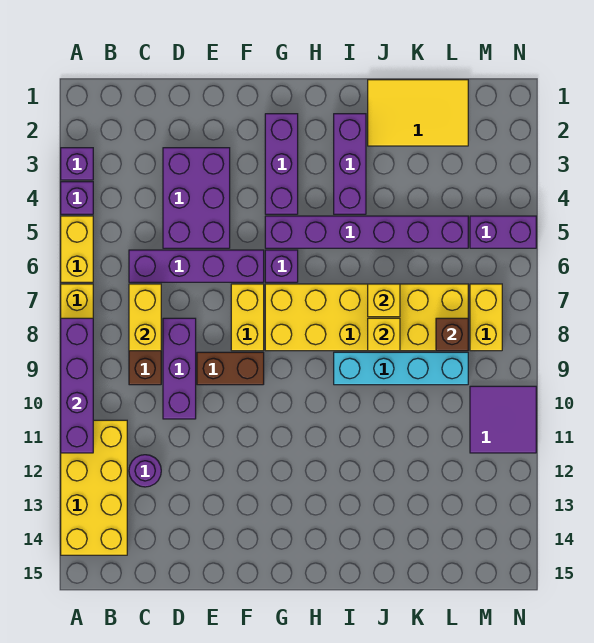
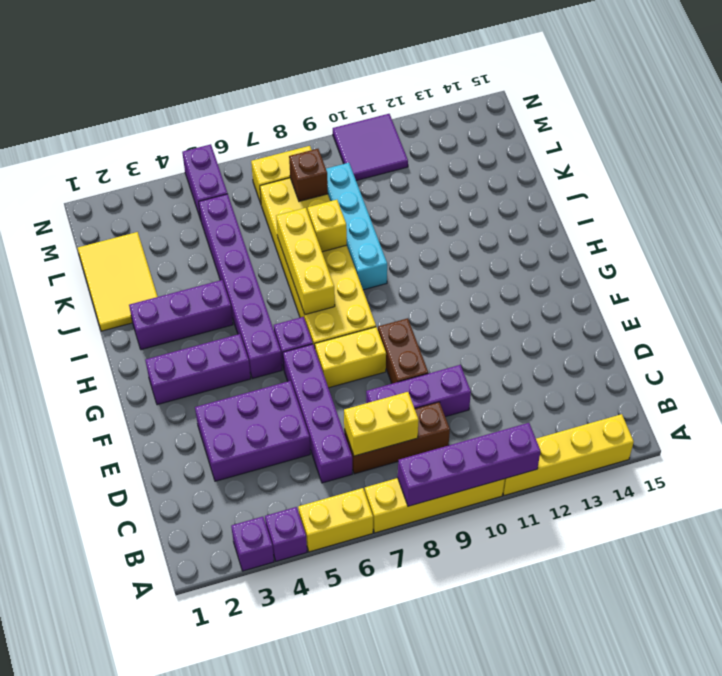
yellow 2x4 brick [61,420,127,555] -> yellow 1x4 brick [503,414,634,496]
purple 1x1 round brick [129,455,161,487] -> none
yellow 1x1 brick [368,284,400,317] -> yellow 1x3 brick [276,208,335,315]

